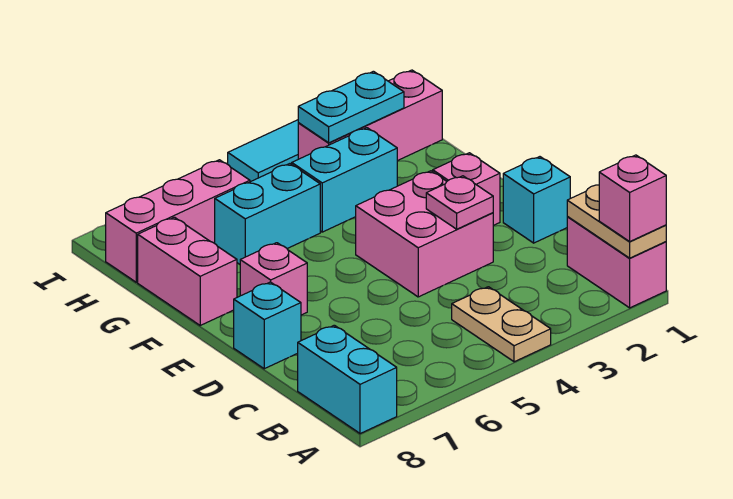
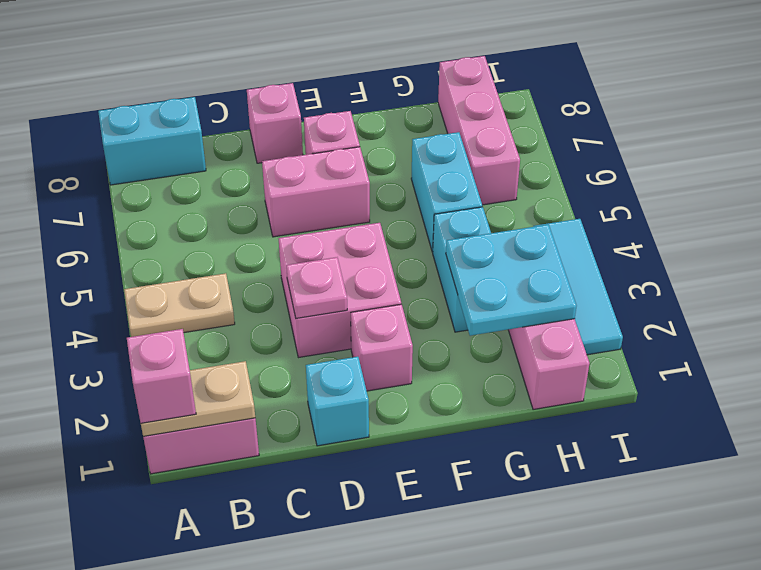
cyan 1x1 brick [234,282,301,369] -> pink 1x1 brick [247,83,303,163]
pink 1x2 brick [138,217,237,325] -> pink 1x2 brick moved to [262,147,370,237]
cyan 1x2 plate [298,71,404,143] -> cyan 2x2 plate [446,225,576,336]

